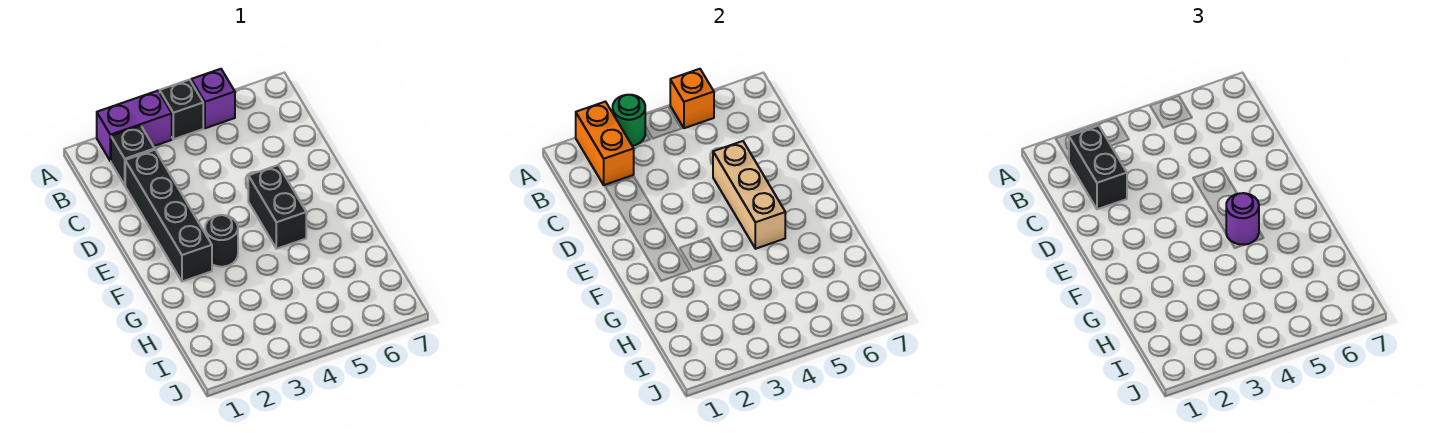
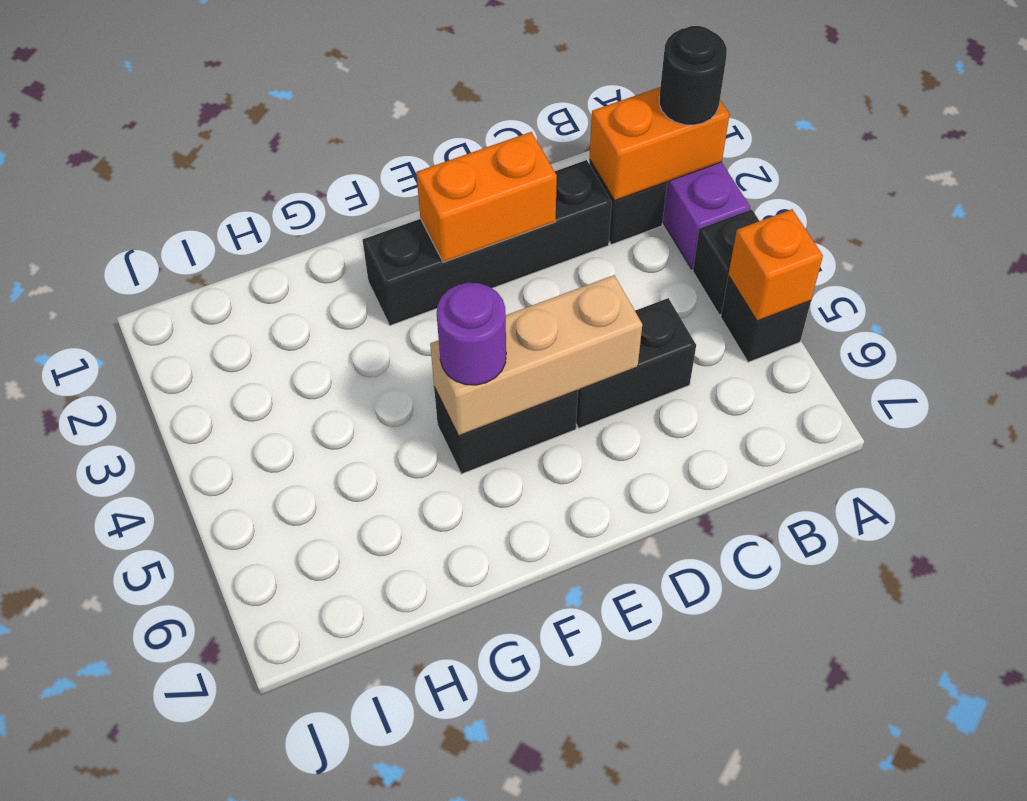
green 1x1 round brick [613,95,645,146] -> none
purple 1x1 brick [191,69,235,128] -> black 1x1 brick [721,276,811,362]
black 1x2 brick [1069,126,1127,209] -> black 1x2 brick moved to [576,298,696,428]
none -> orange 1x2 brick [416,132,557,262]
black 1x1 round brick [205,215,238,267] -> black 1x1 round brick moved to [659,26,727,125]

